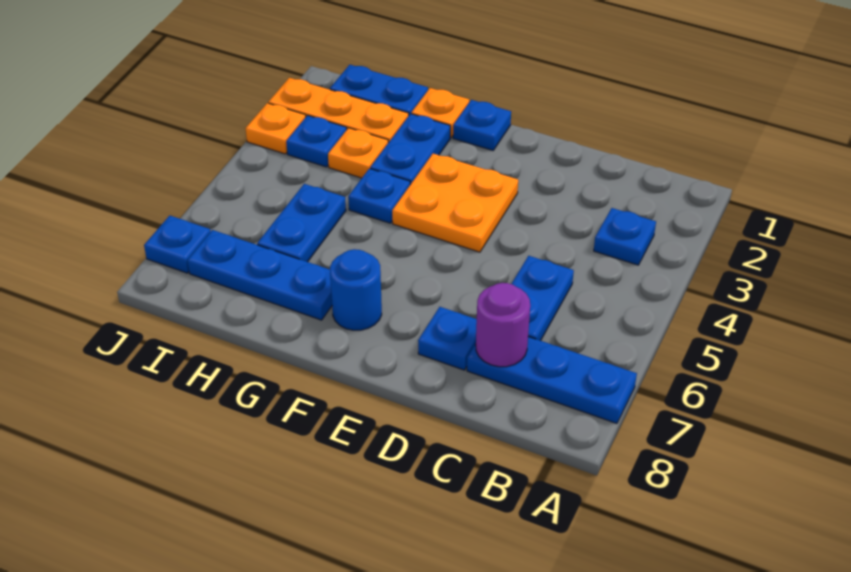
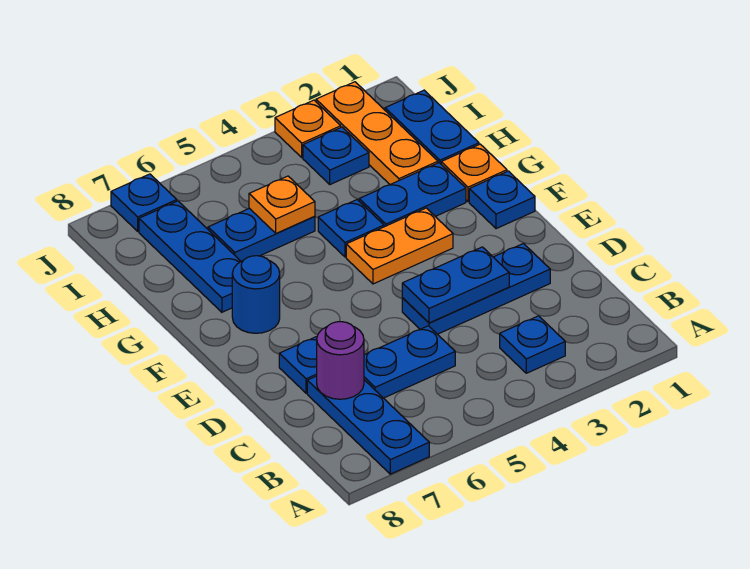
none -> blue 1x3 plate [402,244,550,334]
none -> blue 1x2 plate [402,247,509,323]
orange 2x2 plate [392,154,518,252] -> orange 1x2 plate [346,208,453,284]
orange 1x1 plate [328,128,388,178] -> orange 1x1 plate moved to [249,176,315,233]

